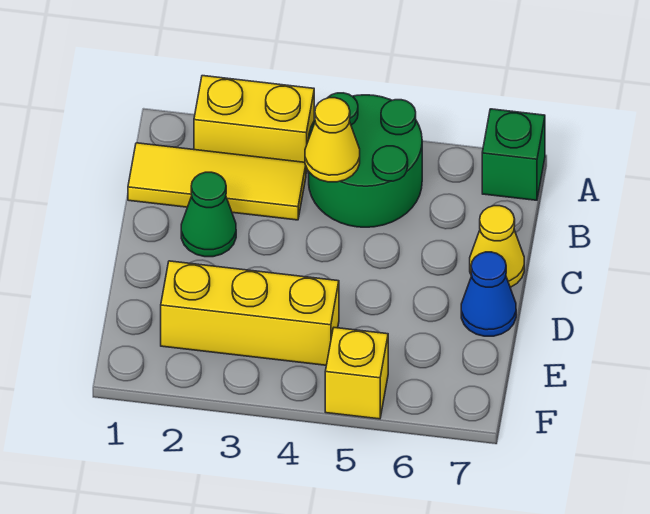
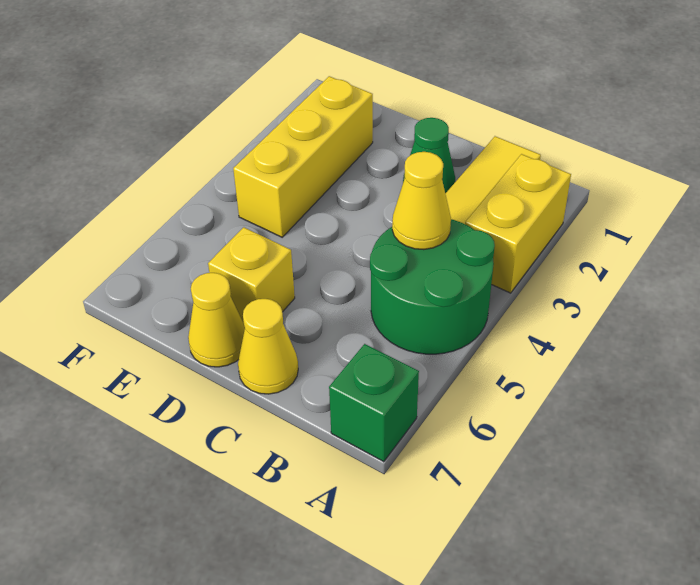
blue 1x1 cone [461,252,516,336] -> yellow 1x1 cone [188,273,245,367]
yellow 1x1 brick [325,328,388,419] -> yellow 1x1 brick moved to [208,227,295,323]

